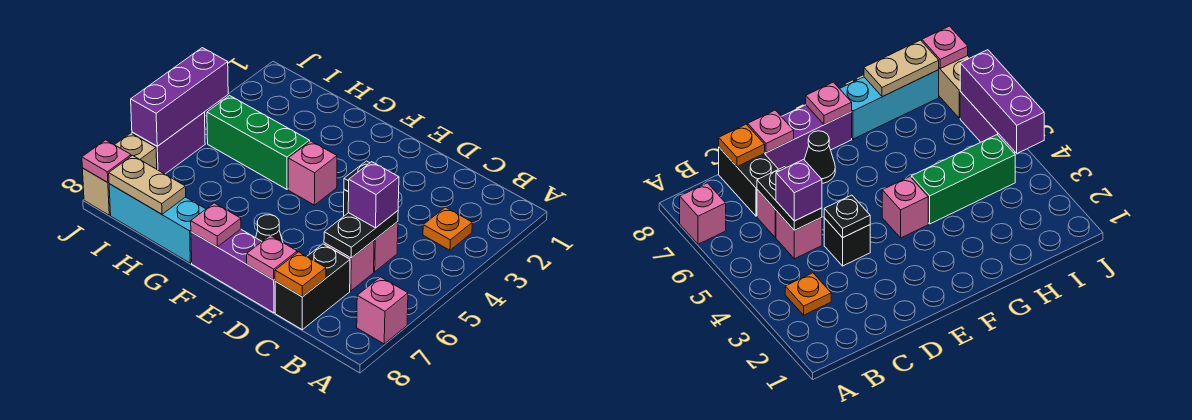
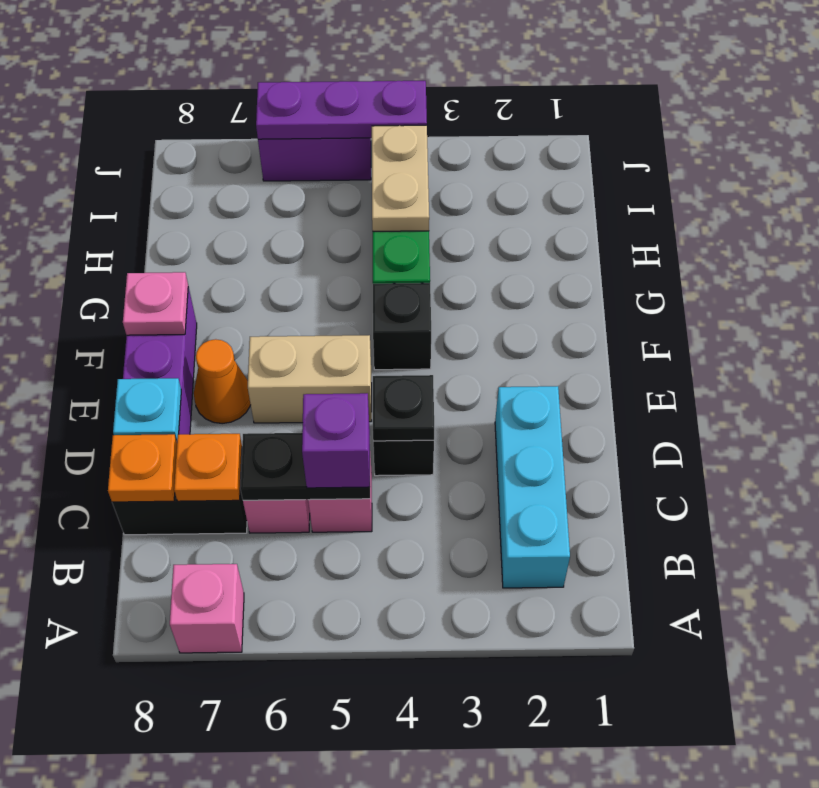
orange 1x1 plate [423,207,472,250] -> orange 1x1 plate moved to [174,434,242,501]
pink 1x1 plate [247,235,297,280] -> cyan 1x1 plate [113,378,181,441]
black 1x1 cone [256,215,283,242] -> orange 1x1 cone [194,339,251,424]
pink 1x1 brick [288,141,337,205] -> black 1x1 brick [373,283,431,370]
cyan 1x3 brick [109,184,206,263] -> cyan 1x3 brick moved to [495,386,570,588]
tan 1x2 plate [109,156,186,214] -> tan 1x2 plate moved to [372,125,429,231]
purple 1x3 brick [131,48,228,146] -> purple 1x3 plate [256,81,427,139]
tan 1x2 brick [82,133,157,215] -> tan 1x2 brick moved to [248,335,372,423]
pink 1x1 plate [82,140,131,183] -> none

